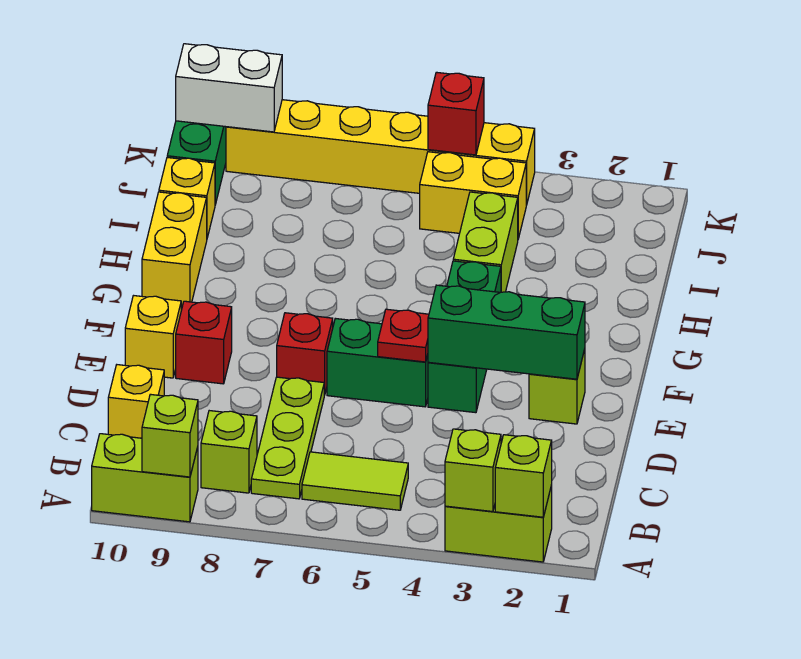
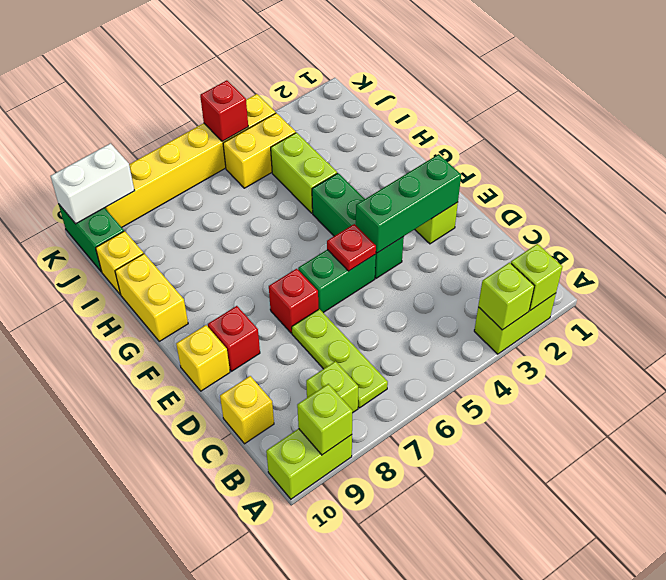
lime 1x2 tile [302,452,408,510] -> none

